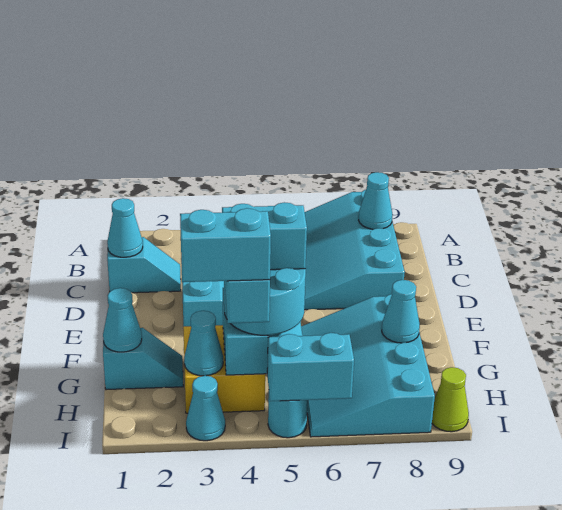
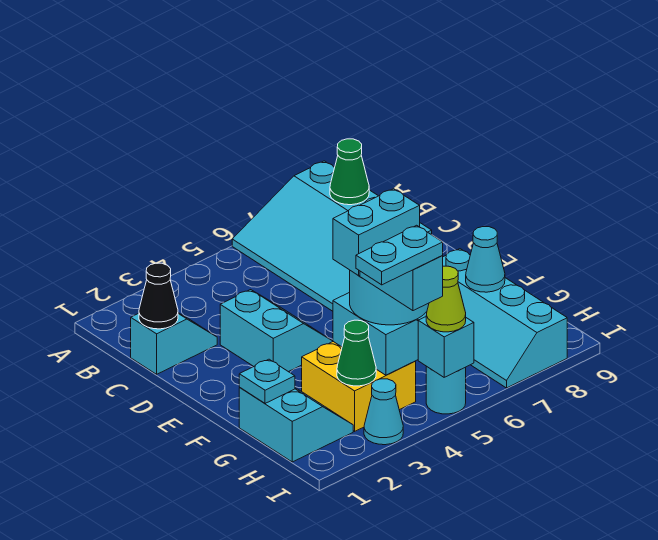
cyan 1x1 cone [359,172,392,229] -> green 1x1 cone [330,139,369,205]
cyan 1x1 cone [107,198,143,257] -> black 1x1 cone [139,263,178,329]
cyan 3x4 slope [301,294,435,437] -> cyan 2x4 slope [418,249,567,388]
cyan 1x2 slope [103,328,183,390] -> cyan 2x2 slope [239,388,353,462]
cyan 1x1 cone [103,288,142,352] -> cyan 1x1 plate [239,359,295,403]
cyan 1x1 cone [184,311,223,376] -> green 1x1 cone [337,320,376,386]
cyan 1x2 brick [180,208,271,282] -> cyan 1x2 plate [356,225,443,285]
cyan 1x2 brick [267,333,354,401] -> cyan 1x1 brick [418,317,474,377]
lime 1x1 cone [432,367,469,432] -> lime 1x1 cone moved to [426,266,466,332]

